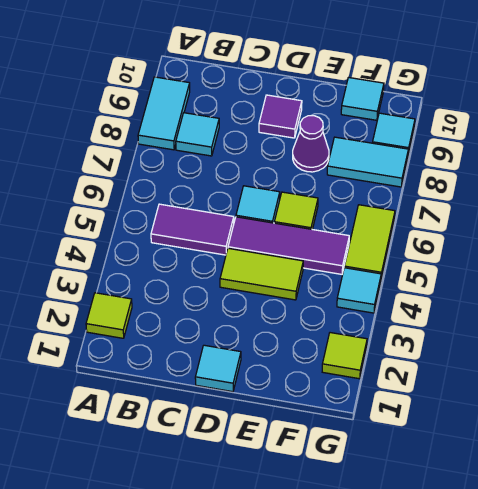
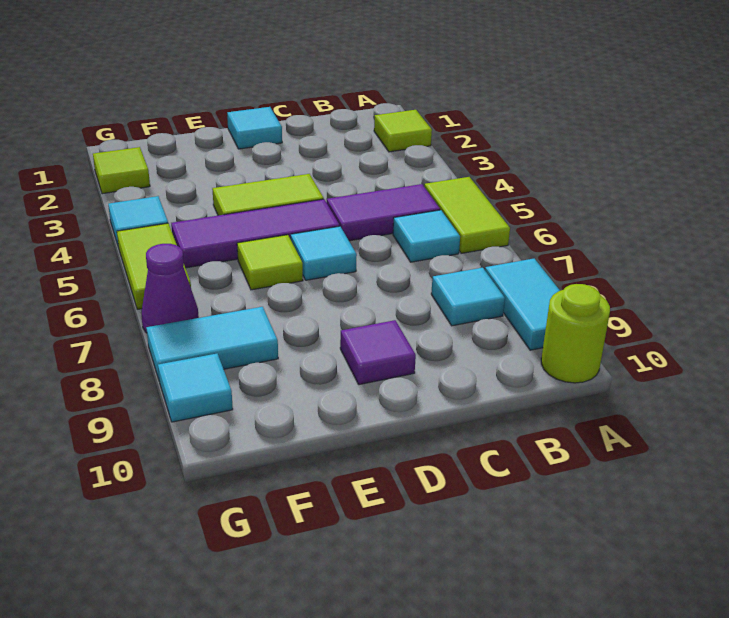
none -> lime 1x2 tile [424,177,510,253]
none -> lime 1x1 round brick [541,284,610,383]
purple 1x1 cone [293,116,329,172] -> purple 1x1 cone moved to [141,244,199,333]
cyan 1x1 tile [341,78,384,120] -> cyan 1x1 tile moved to [393,210,460,262]

